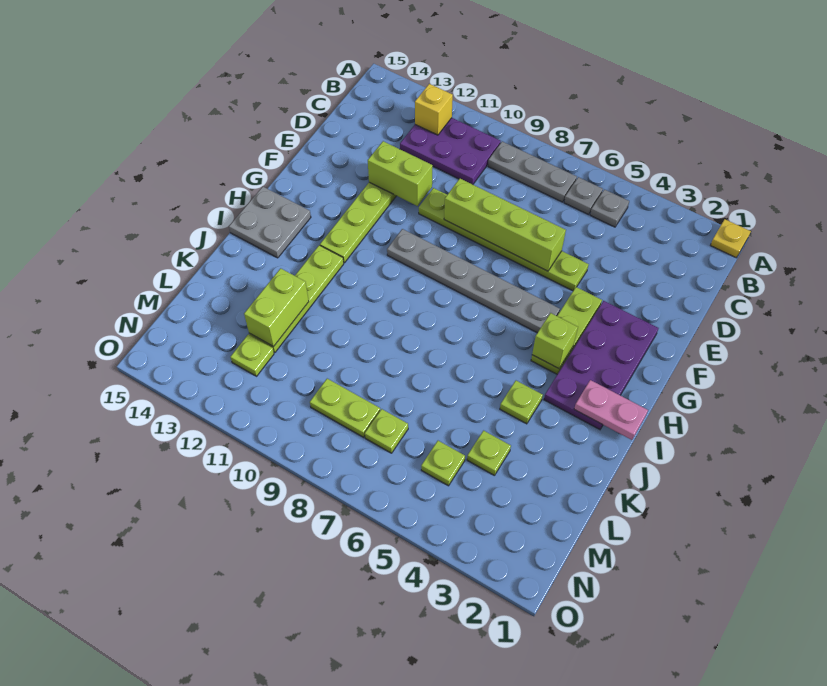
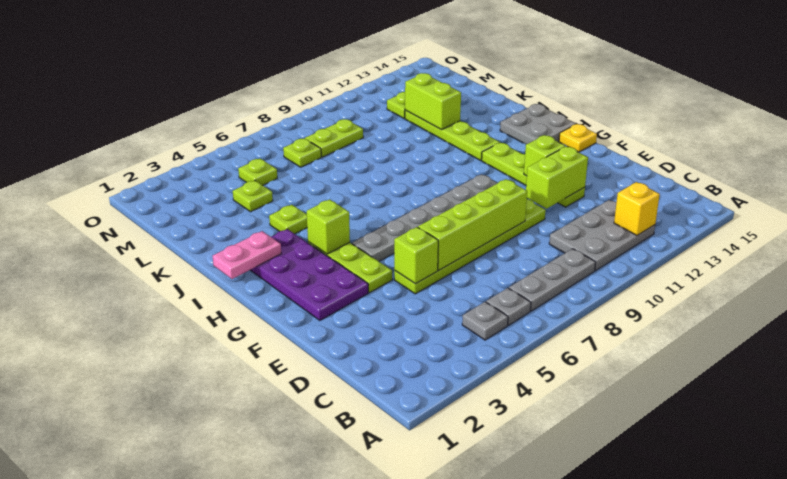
yellow 1x1 plate [710,219,751,258] -> yellow 1x1 plate moved to [559,124,597,152]
purple 2x3 plate [400,118,501,184] -> grey 2x3 plate [549,200,655,271]
none -> lime 1x1 brick [394,227,438,284]
none -> lime 1x1 brick [524,135,565,176]

